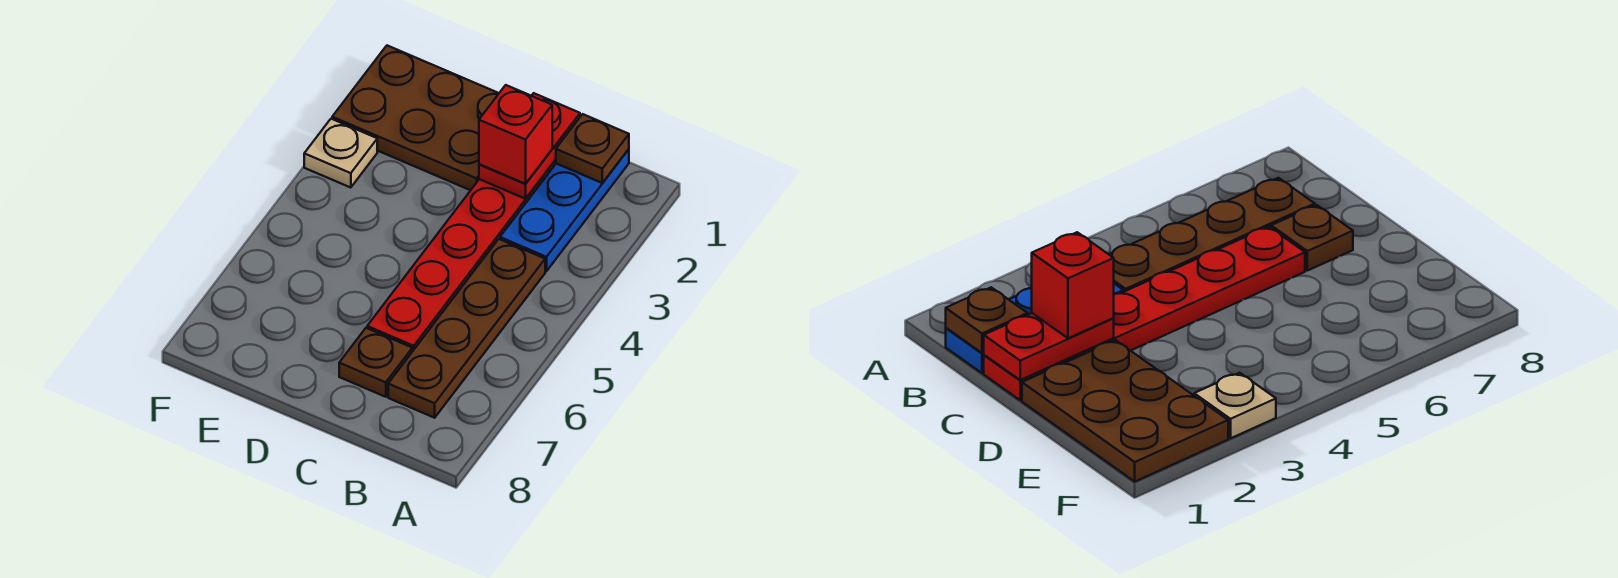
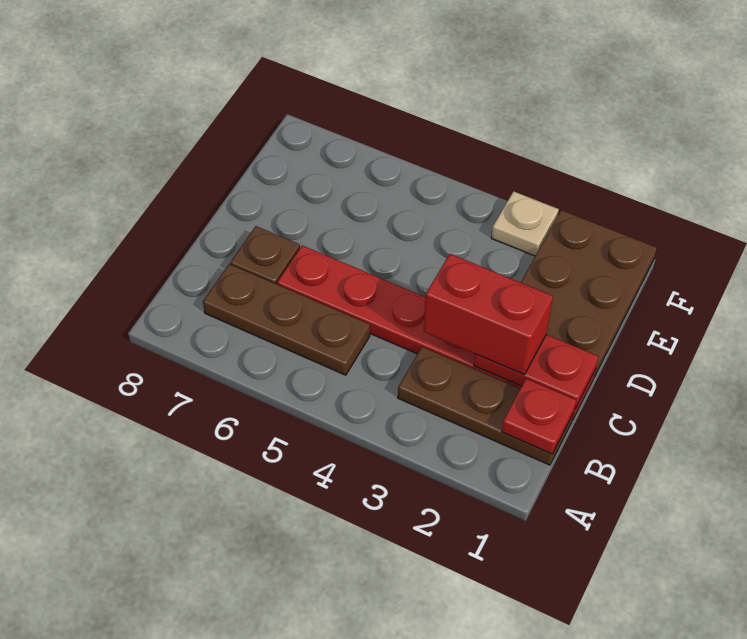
blue 1x3 plate [500,149,629,271] -> brown 1x3 plate [398,347,574,465]
brown 1x1 plate [556,114,629,183] -> red 1x1 plate [502,379,576,454]
brown 1x4 plate [388,239,545,418] -> brown 1x3 plate [203,264,370,375]
red 1x1 brick [479,85,552,184] -> red 1x2 brick [424,254,553,375]

